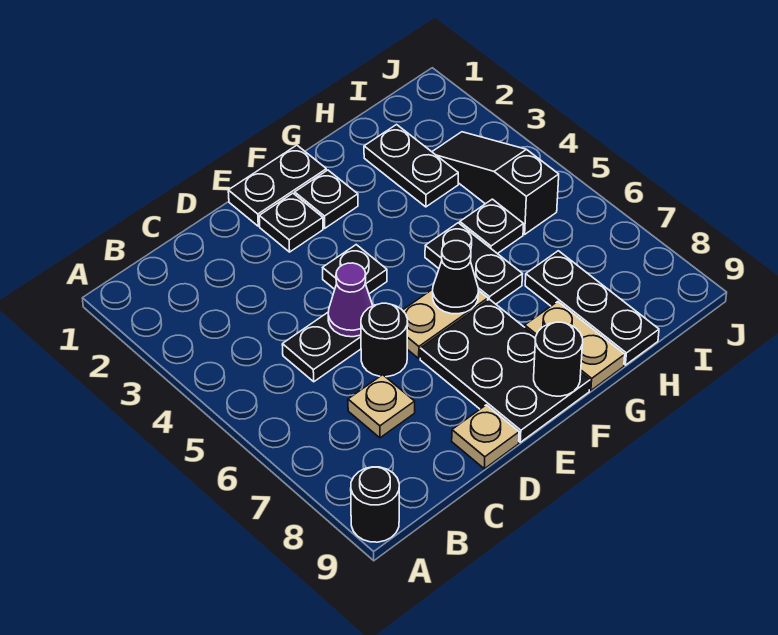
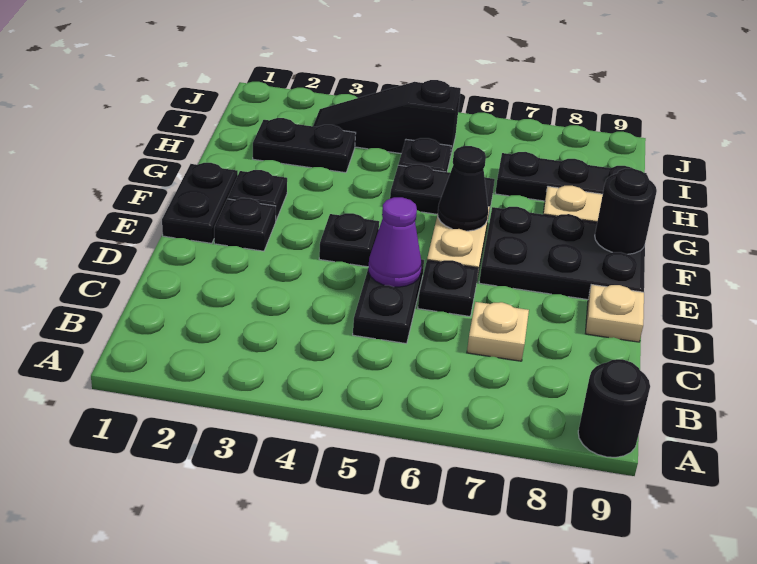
black 1x1 round brick [361,303,408,377] -> black 1x1 plate [418,260,479,316]

